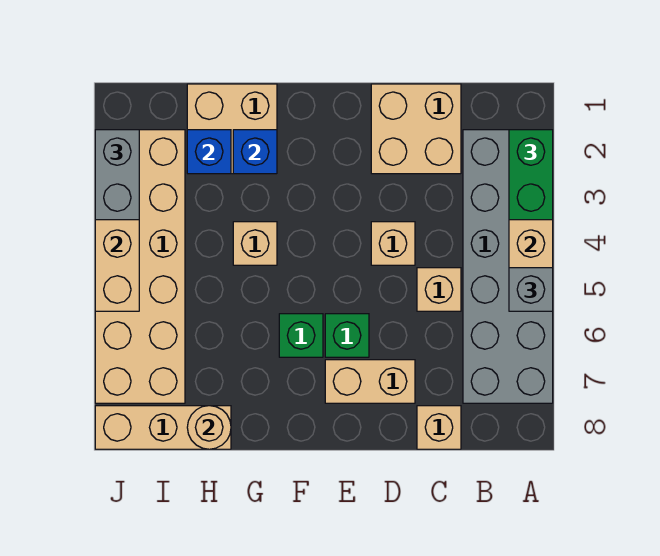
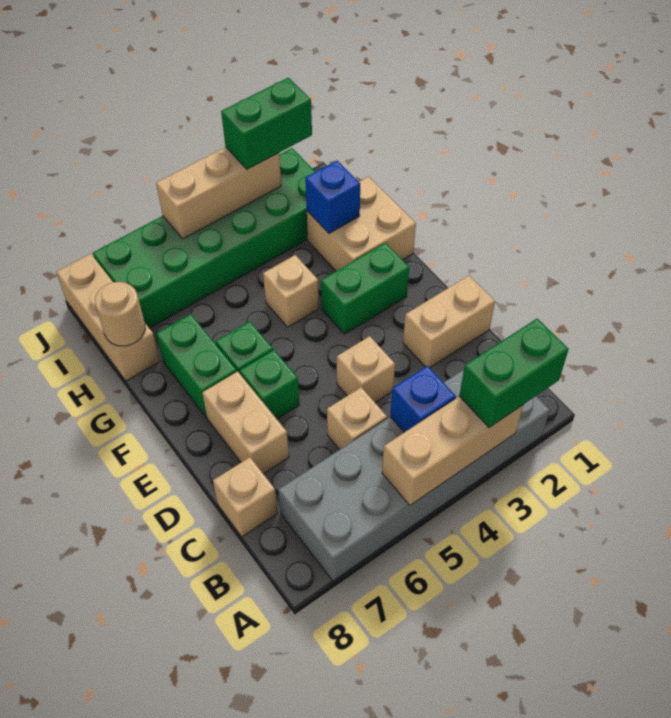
grey 1x1 brick [509,268,553,311] -> none
tan 2x2 brick [371,84,461,174] -> tan 1x2 brick [403,276,495,368]
none -> green 1x2 brick [321,243,409,334]
none -> green 1x2 brick [156,314,237,418]
blue 1x1 brick [233,130,277,174] -> blue 1x1 brick moved to [390,366,456,432]
tan 2x6 brick [95,130,185,403] -> green 2x6 brick [93,148,315,328]
grey 1x2 brick [95,130,139,220] -> green 1x2 brick [221,78,312,169]

